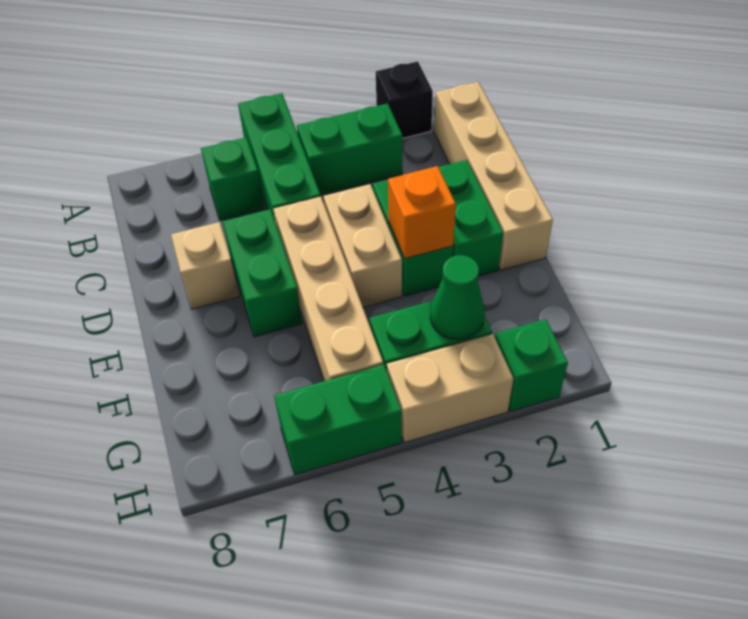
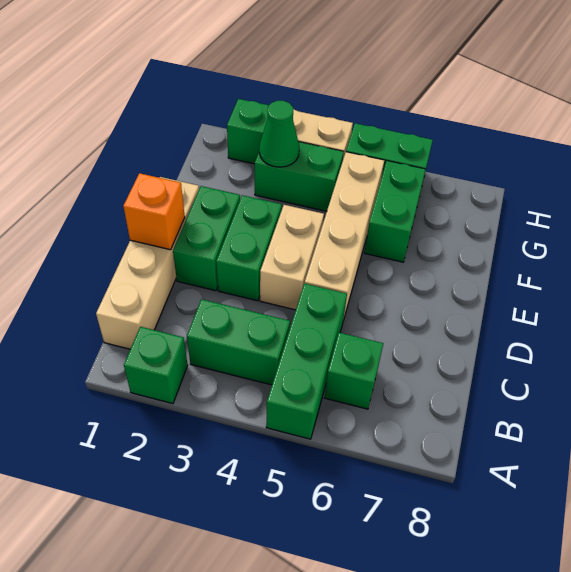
black 1x1 brick [376,61,433,138] -> green 1x1 brick [124,327,188,404]
green 1x2 brick [223,209,302,337] -> green 1x2 brick moved to [364,161,426,262]
tan 1x1 brick [171,222,239,309] -> none
orange 1x1 brick [388,166,456,259] -> orange 1x1 brick moved to [123,173,185,250]

